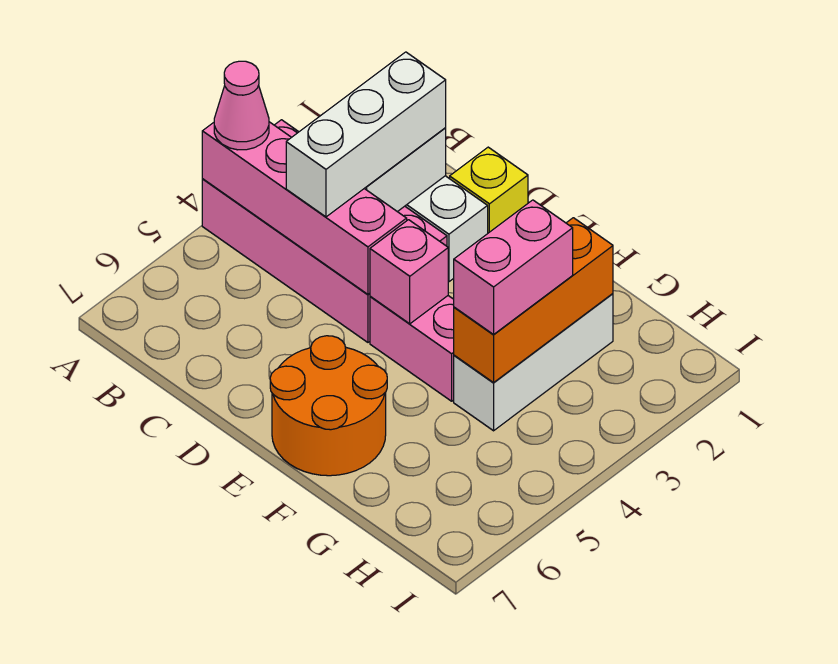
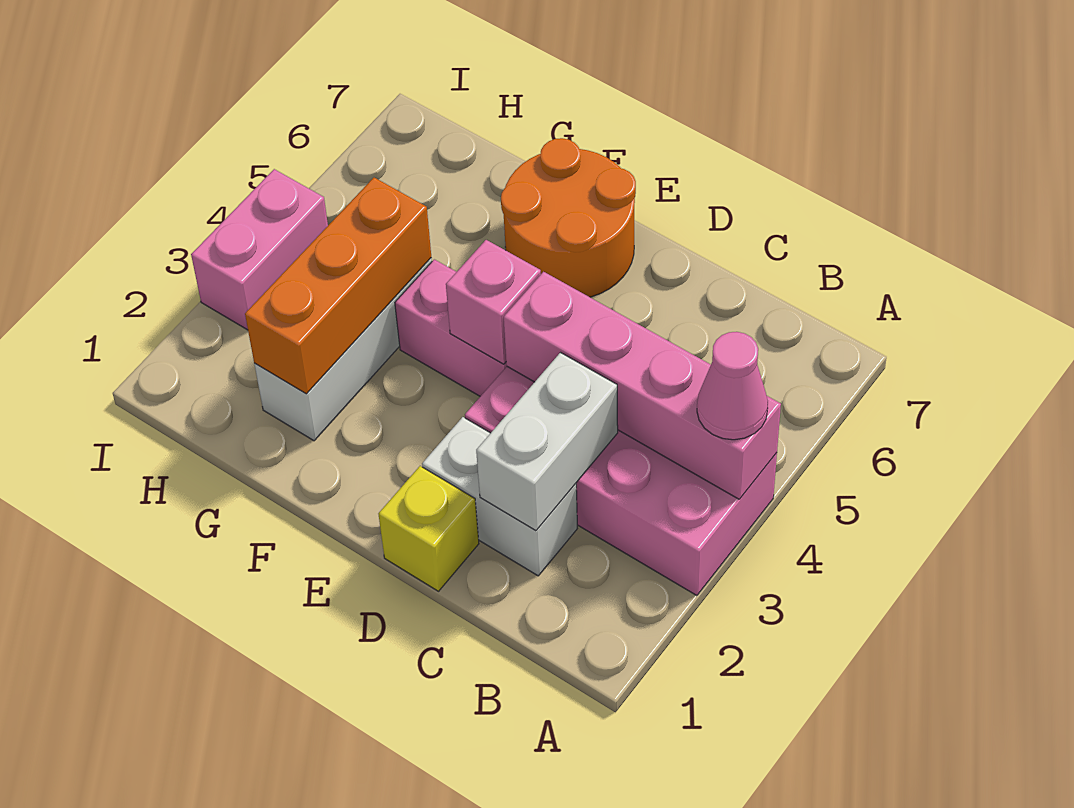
white 1x3 brick [286,52,446,217] -> none
pink 1x2 brick [454,200,573,334] -> pink 1x2 brick moved to [191,169,328,330]

